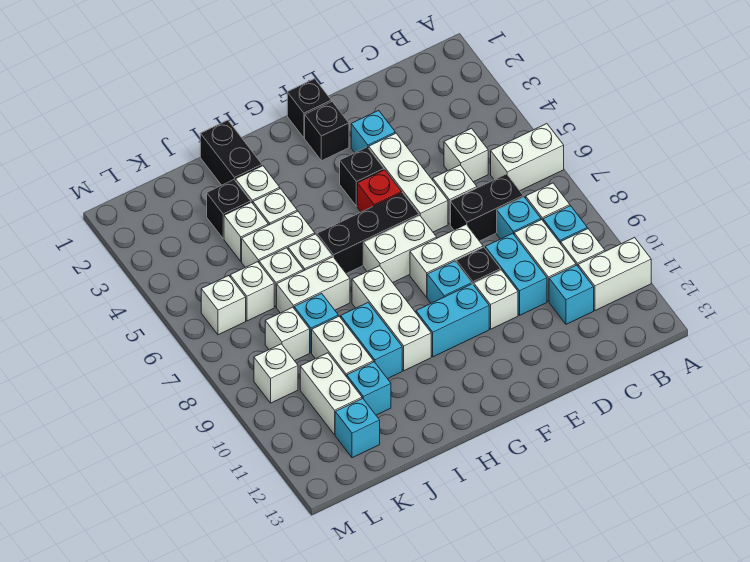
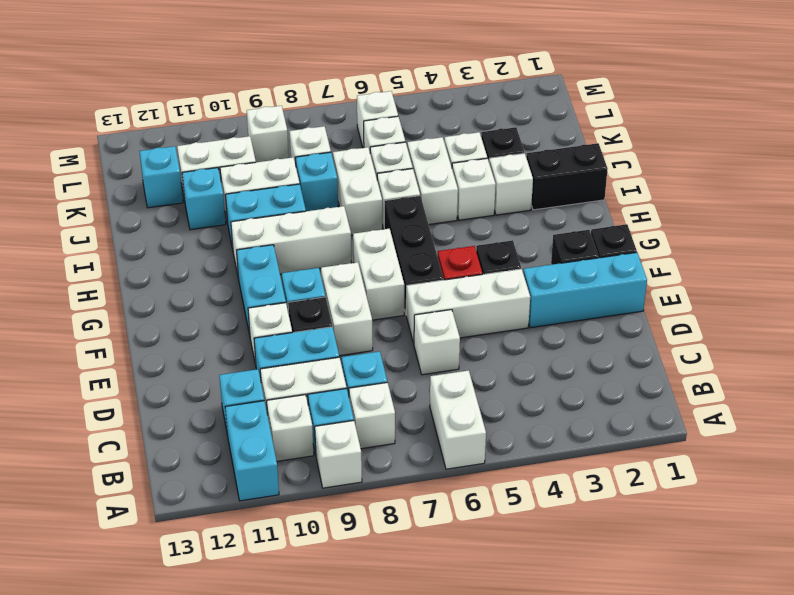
white 1x2 brick [578,238,651,311] -> cyan 1x2 brick [225,401,279,501]
white 1x1 brick [444,128,488,182] -> white 1x1 brick moved to [315,421,362,488]
black 1x2 brick [450,174,523,241] -> none
cyan 1x1 brick [351,110,395,153] -> cyan 1x3 brick [523,253,647,328]

